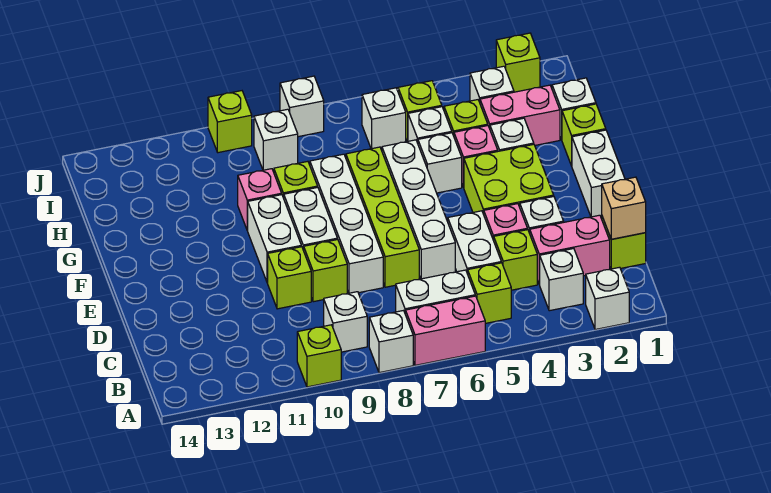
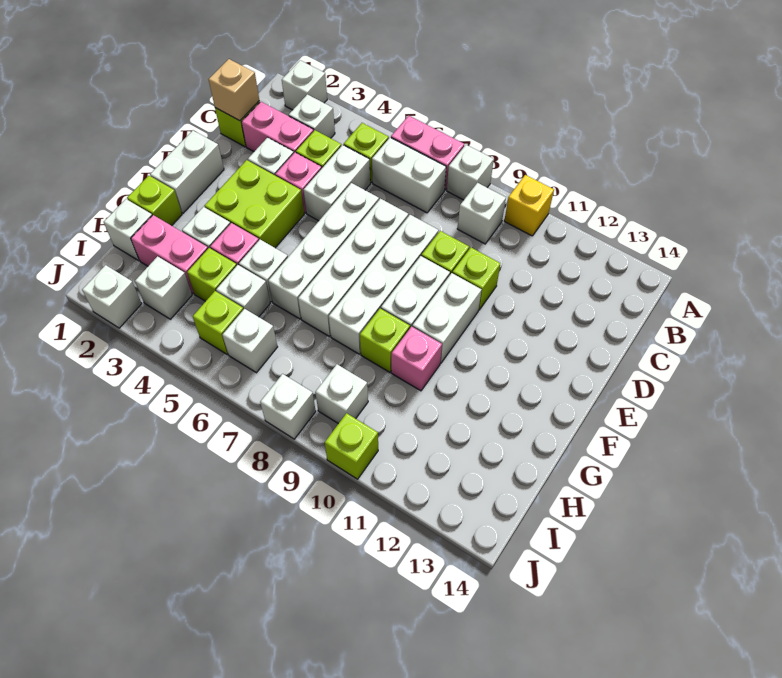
lime 1x1 brick [297,325,341,387] -> yellow 1x1 brick [504,175,554,236]
lime 1x4 brick [346,147,419,287] -> white 1x4 brick [298,199,408,336]
lime 1x1 brick [496,33,540,92] -> white 1x1 brick [82,265,142,328]

